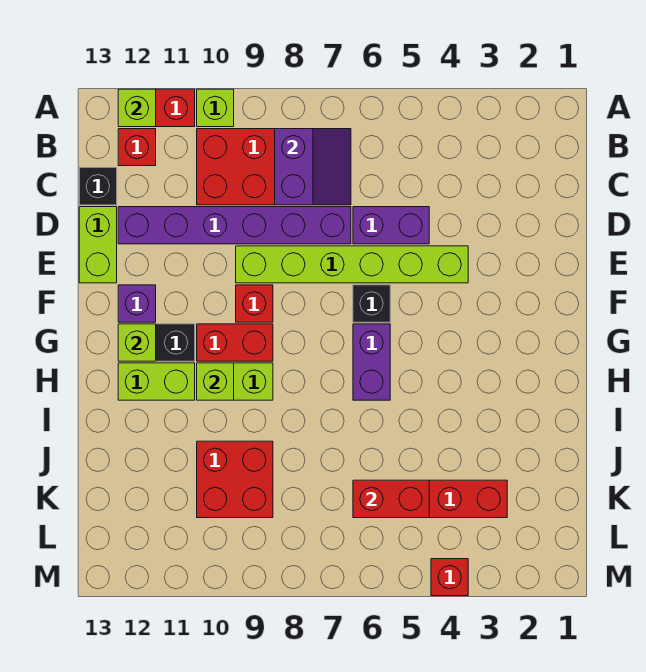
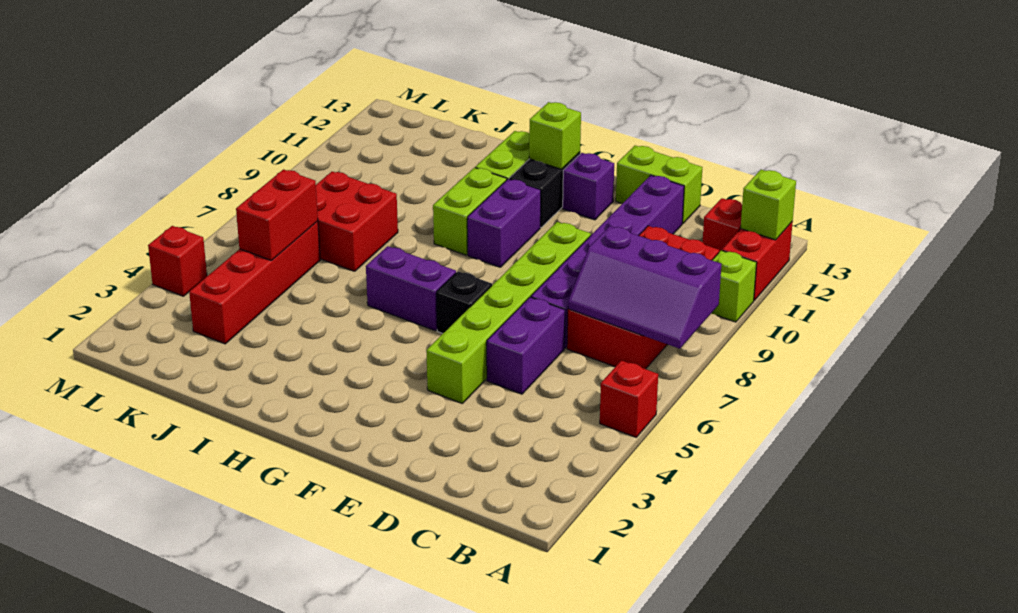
purple 2x2 slope [275,129,351,205] -> purple 2x3 slope [568,226,721,349]
black 1x1 brick [79,168,117,205] -> none
red 1x1 brick [236,285,273,322] -> red 1x1 brick moved to [600,360,658,437]
red 1x2 brick [197,324,273,361] -> purple 1x2 brick [467,179,541,267]
lime 1x1 brick [197,363,234,400] -> none
red 2x2 brick [197,441,273,518] -> red 2x2 brick moved to [316,171,398,271]

